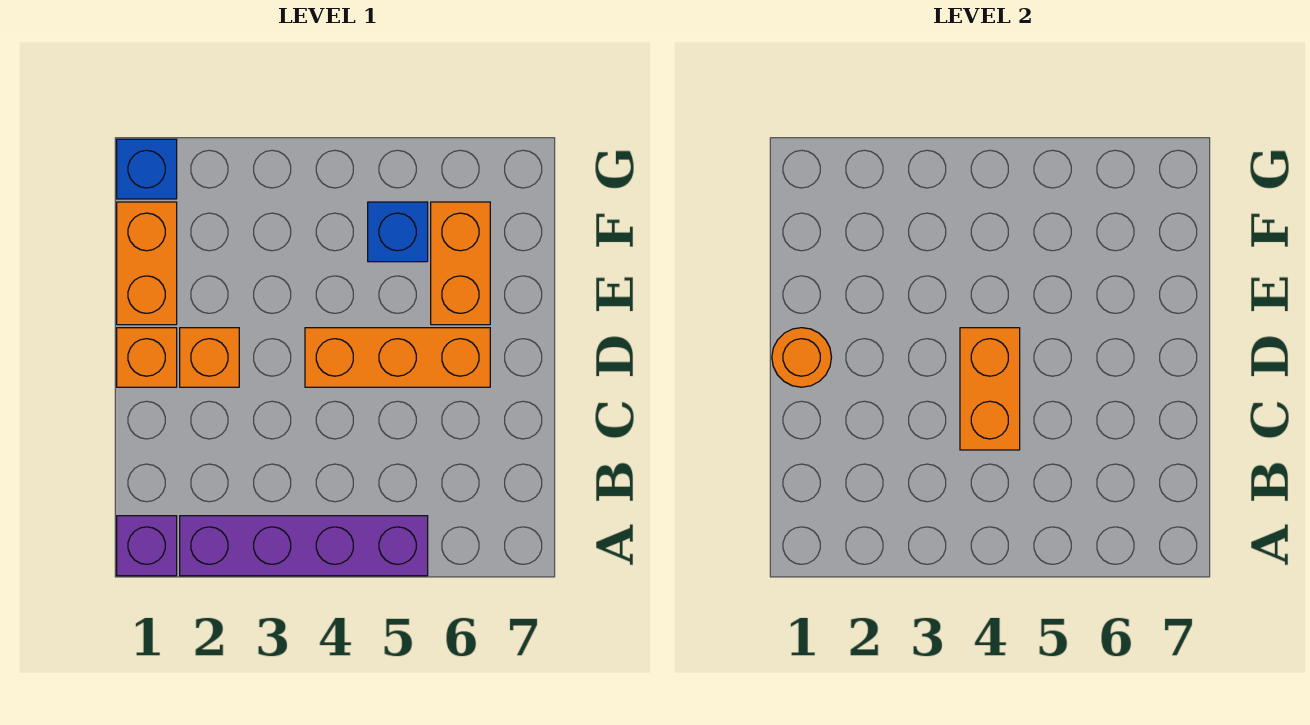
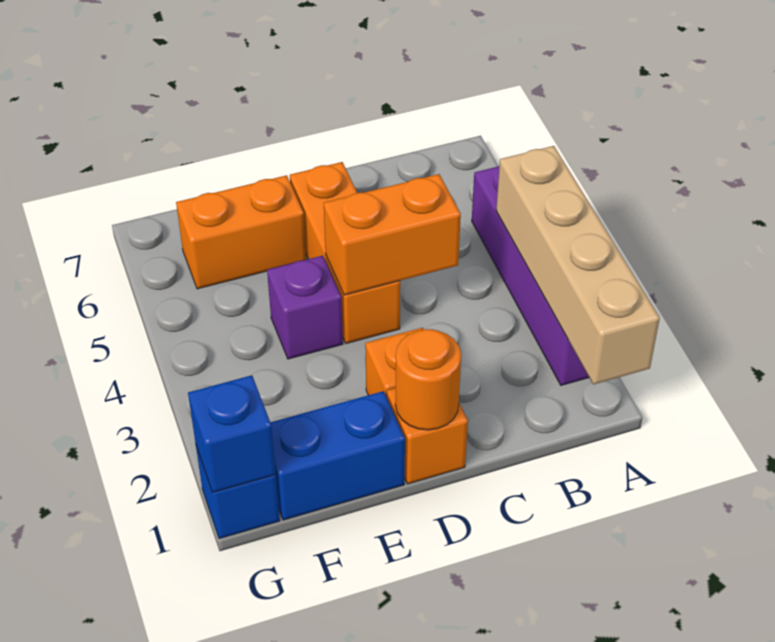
purple 1x1 brick [117,516,177,576] -> purple 1x1 brick moved to [267,256,343,359]
none -> tan 1x4 brick [496,146,660,384]
orange 1x2 brick [117,202,177,325] -> blue 1x2 brick [270,391,405,520]
blue 1x1 brick [368,202,428,262] -> blue 1x1 brick moved to [188,375,276,493]

